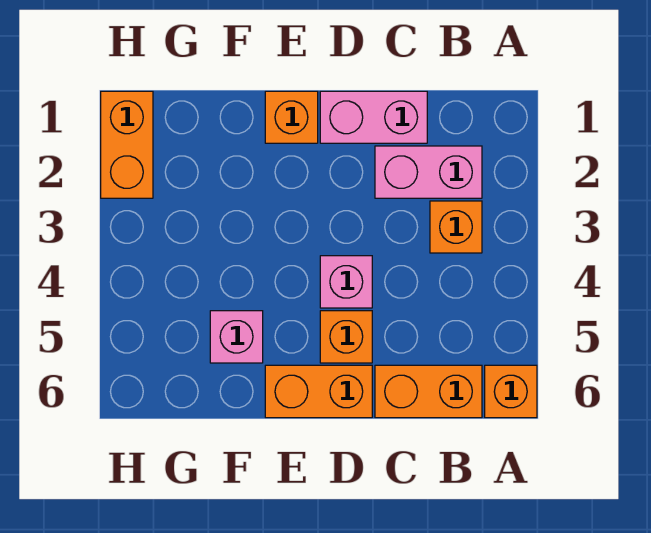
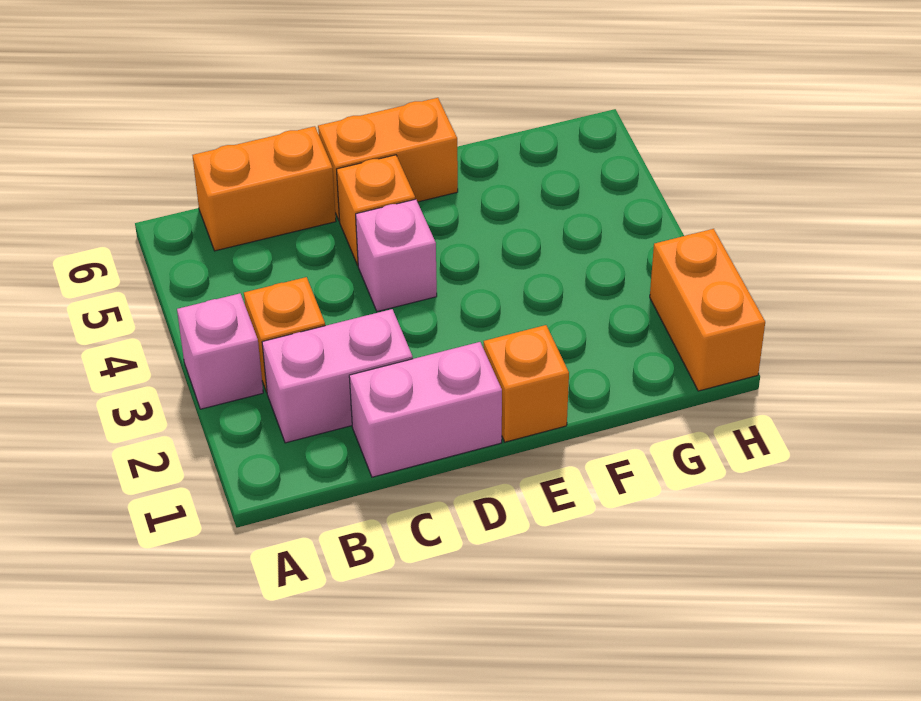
orange 1x1 brick [485,365,537,418] -> none
pink 1x1 brick [210,311,263,363] -> pink 1x1 brick moved to [177,293,263,409]

